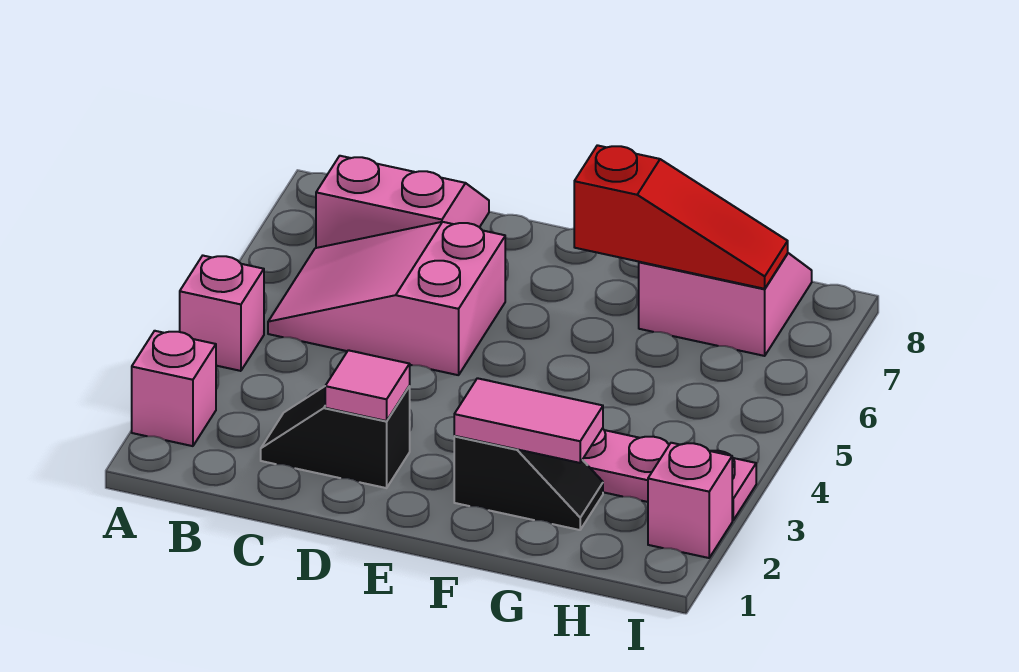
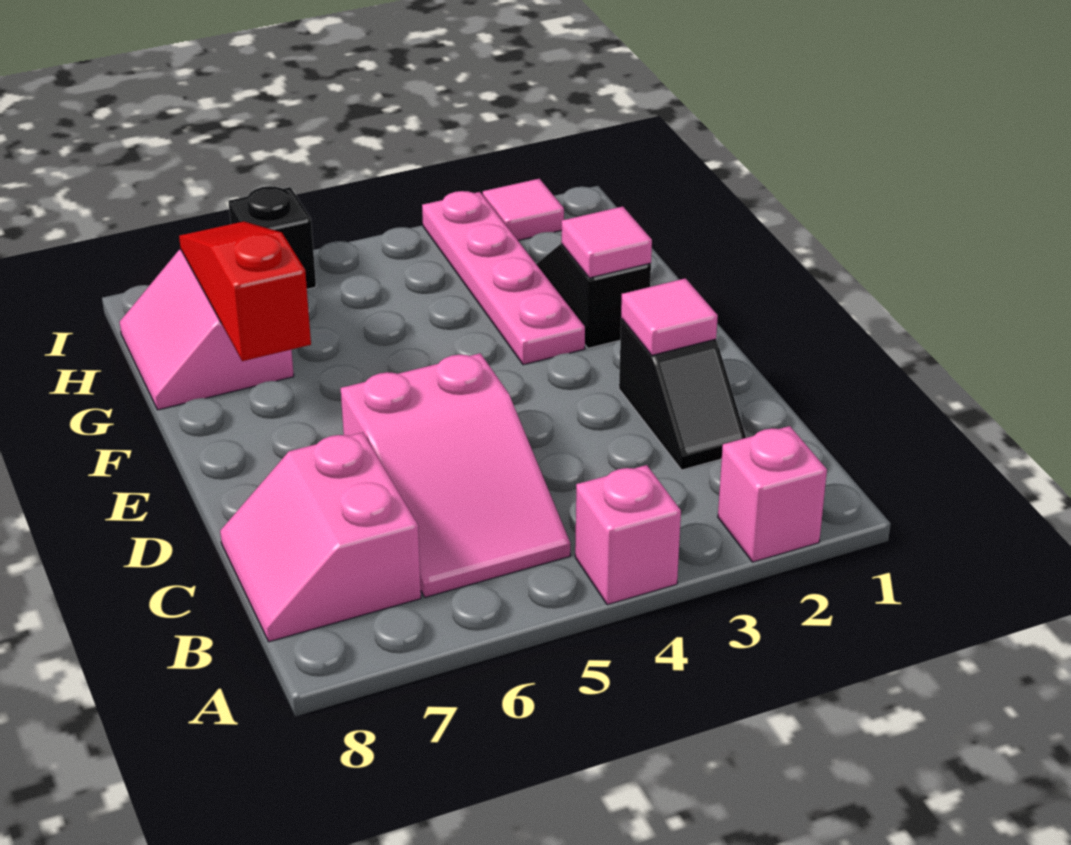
pink 1x2 tile [454,378,603,463] -> pink 1x1 tile [561,207,652,278]
pink 1x1 brick [648,443,732,558] -> pink 1x1 tile [483,179,564,240]
none -> black 1x1 brick [228,186,316,289]

